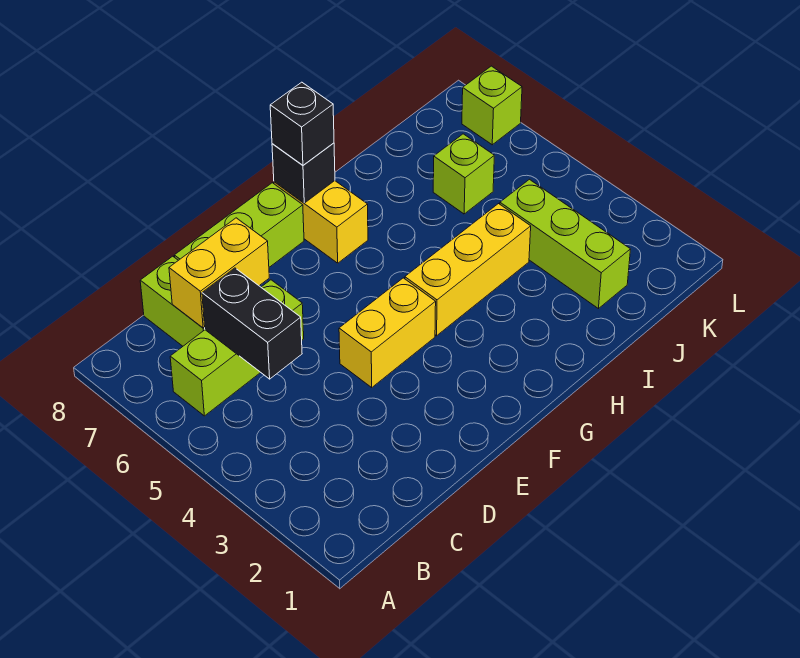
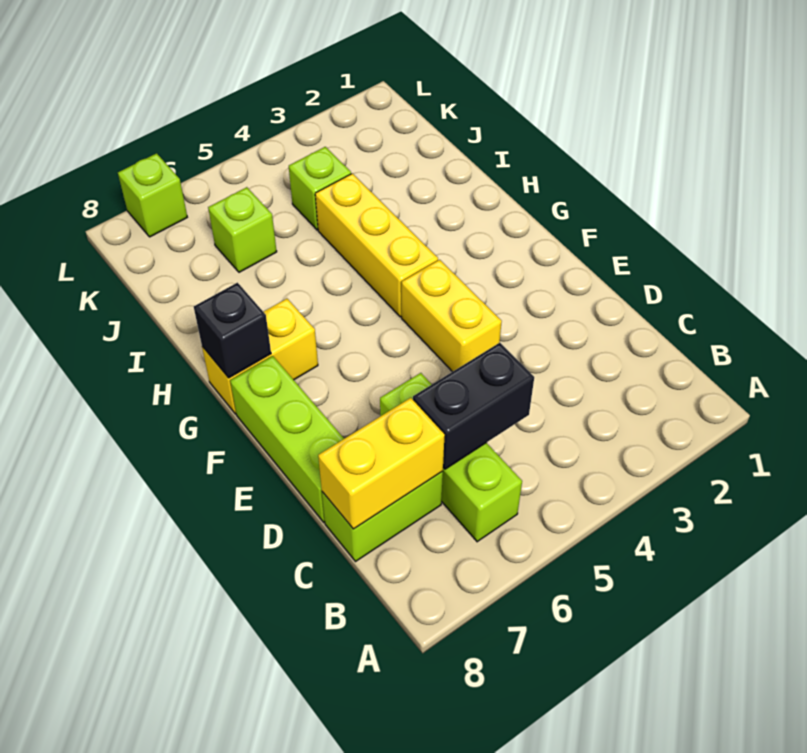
yellow 1x2 brick [169,218,269,328] -> yellow 1x2 brick turned to [318,398,445,529]
black 1x1 brick [270,82,334,165] -> none
lime 1x3 brick [500,179,631,309] -> lime 1x1 brick [289,147,351,230]

